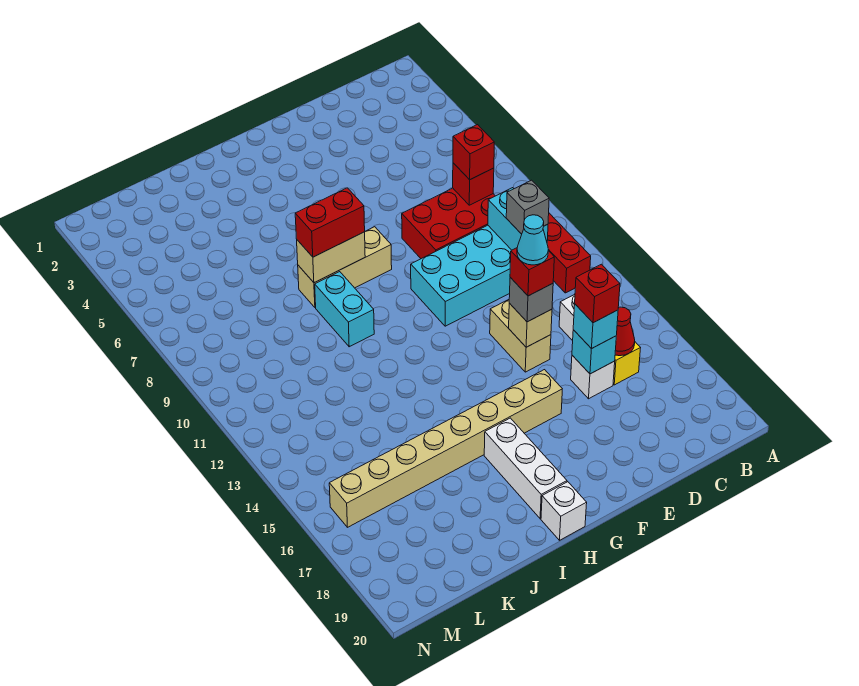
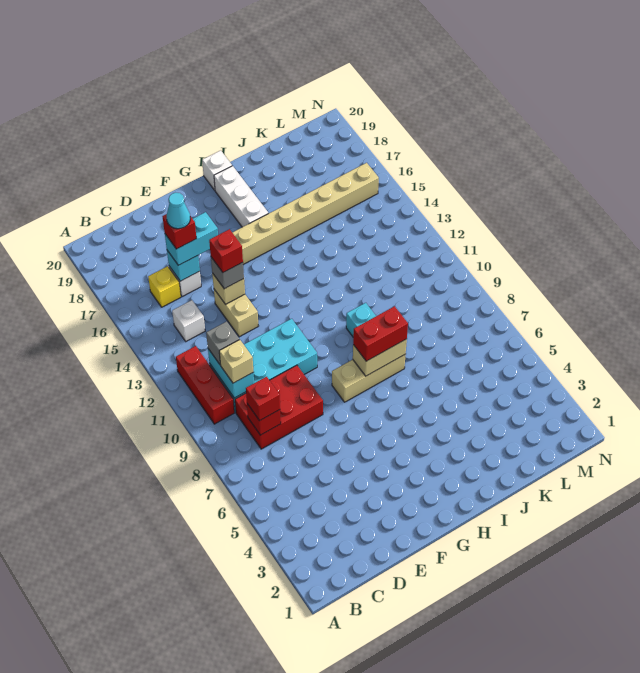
none -> tan 1x1 brick [219,340,253,383]
red 1x1 cone [615,307,635,356] -> none
cyan 1x1 brick [573,304,618,349] -> cyan 1x2 brick [165,212,218,265]
cyan 1x1 cone [517,215,548,265] -> cyan 1x1 cone moved to [166,193,190,229]

